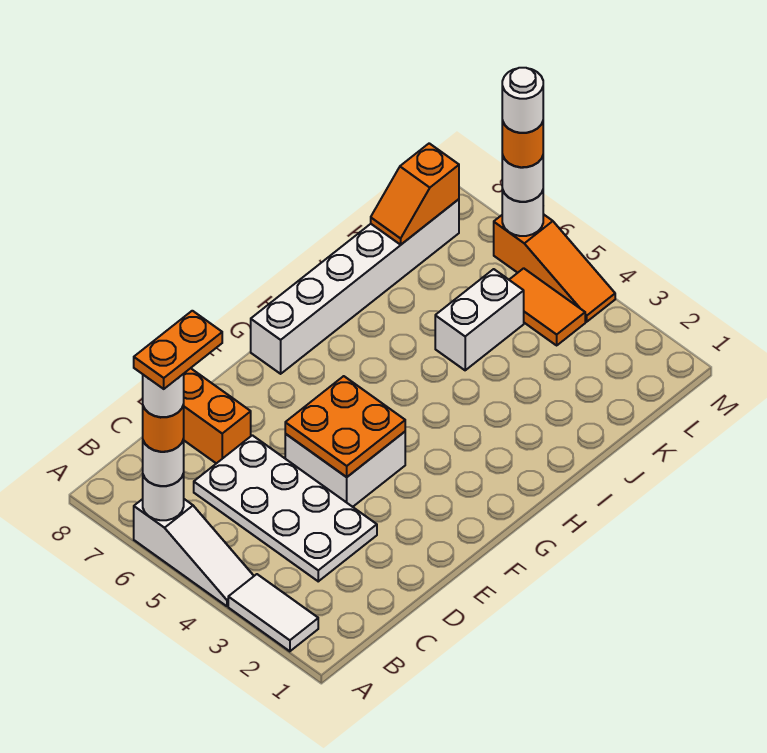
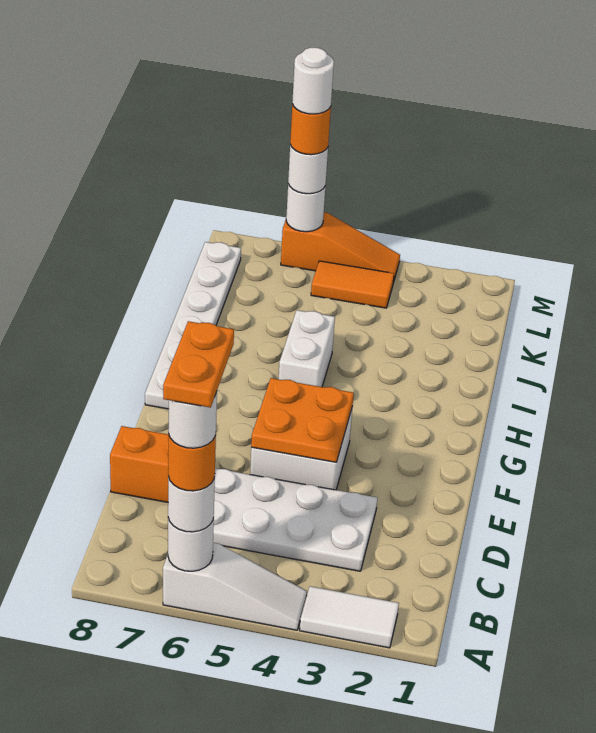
white 1x6 brick [251,199,459,374] -> white 1x6 plate [145,242,241,409]
white 1x2 brick [435,269,524,370] -> white 1x2 brick moved to [279,310,335,387]
orange 1x2 slope [371,143,459,245] -> none

